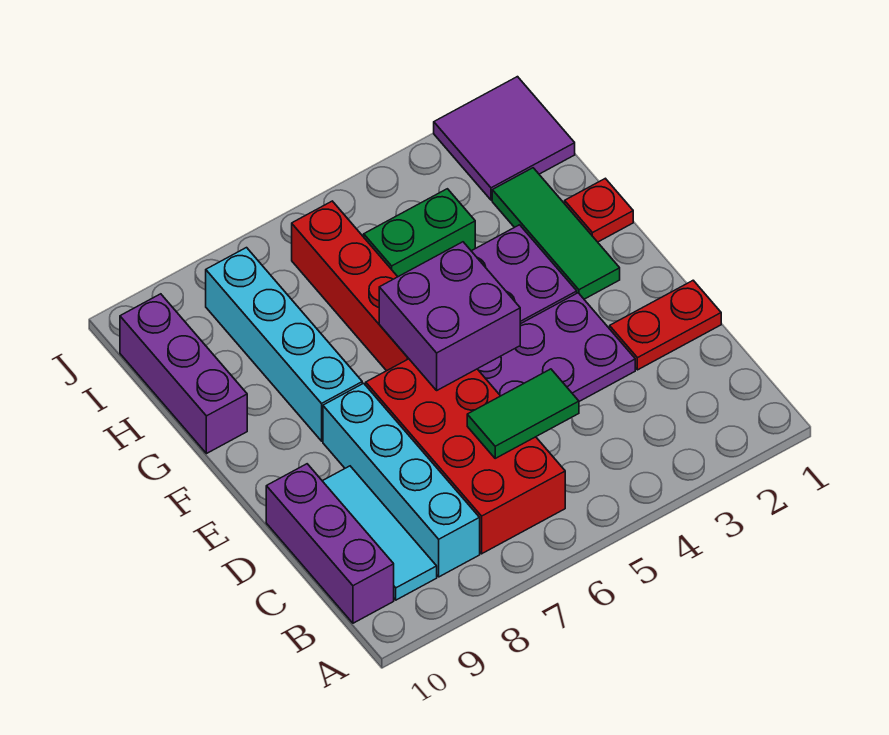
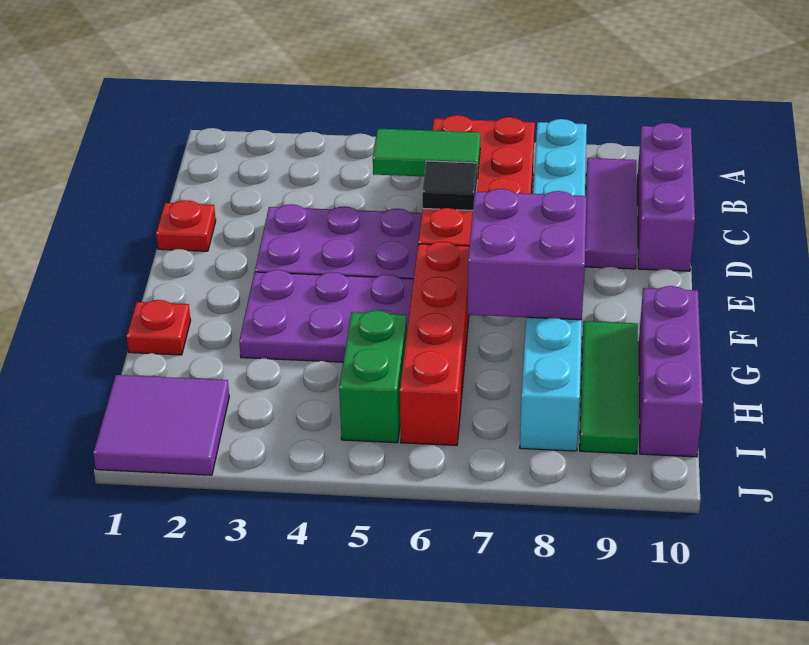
cyan 1x3 tile [323,466,437,600] -> purple 1x3 tile [585,158,637,269]
red 1x2 plate [610,280,721,370] -> red 1x1 plate [156,200,216,251]
none -> black 1x1 tile [422,161,478,210]
purple 2x2 brick [379,242,520,390] -> purple 2x2 brick moved to [468,189,586,320]
green 1x3 tile [492,168,620,299] -> green 1x3 tile moved to [580,321,638,454]
green 1x2 brick [364,189,475,277] -> green 1x2 brick turned to [339,310,407,443]

